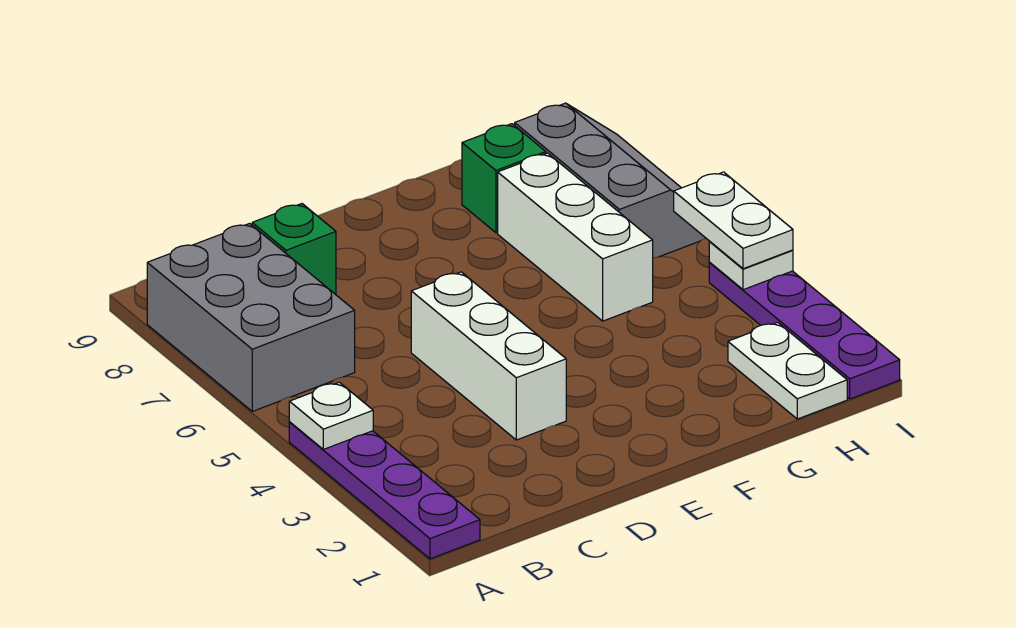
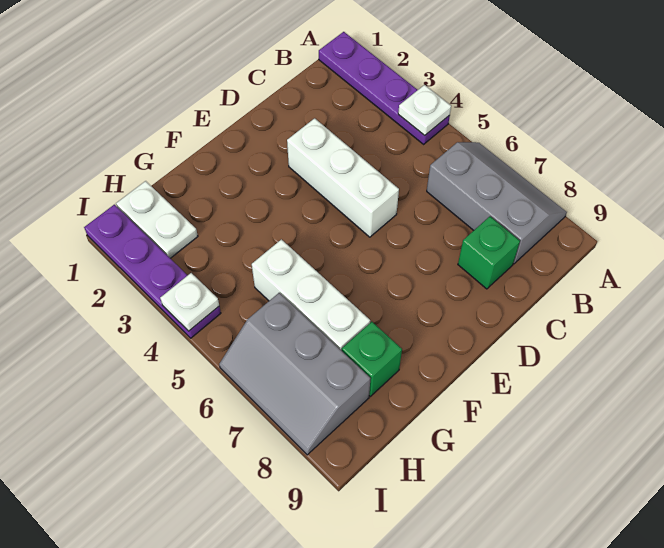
grey 2x3 brick [147,224,355,411] -> grey 2x3 slope [427,142,567,264]
white 1x2 plate [674,172,793,269] -> none

